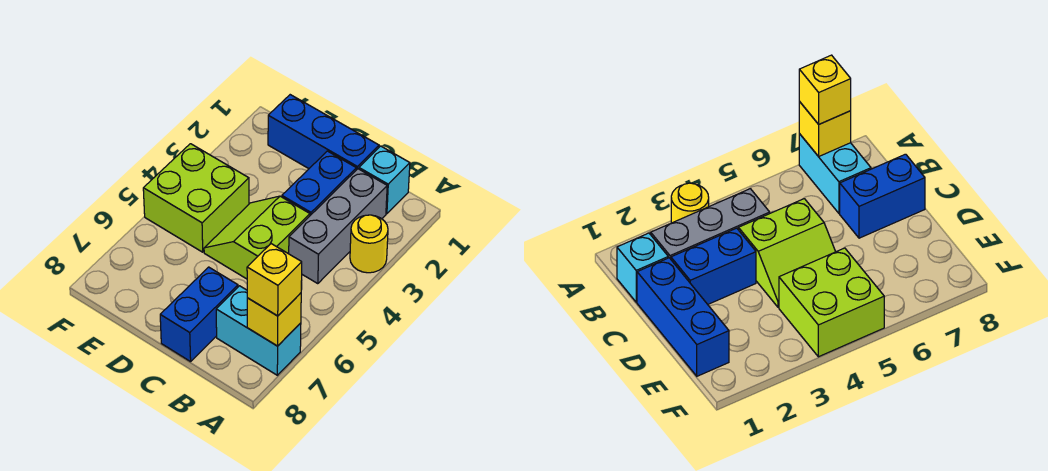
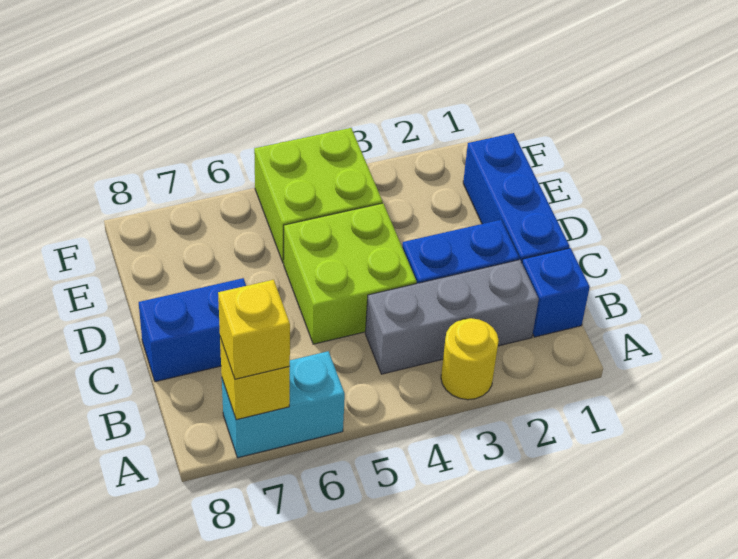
cyan 1x2 brick [216,286,301,375] -> cyan 1x2 brick turned to [222,351,345,458]
cyan 1x1 brick [359,146,410,214] -> blue 1x1 brick [522,248,590,337]
lime 2x2 slope [204,196,310,279] -> lime 2x2 brick [284,203,417,344]

